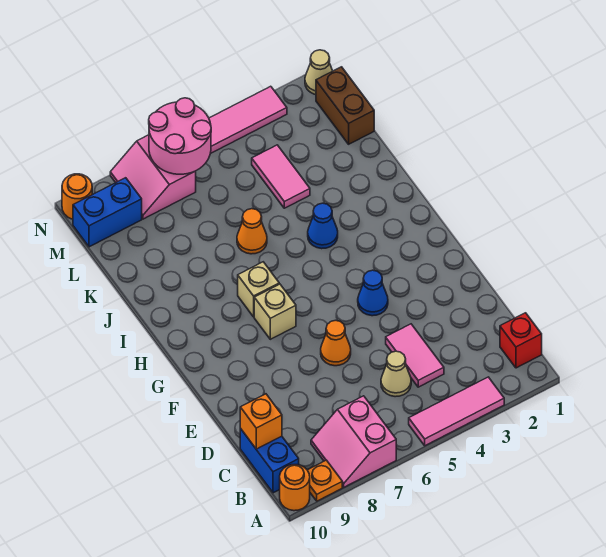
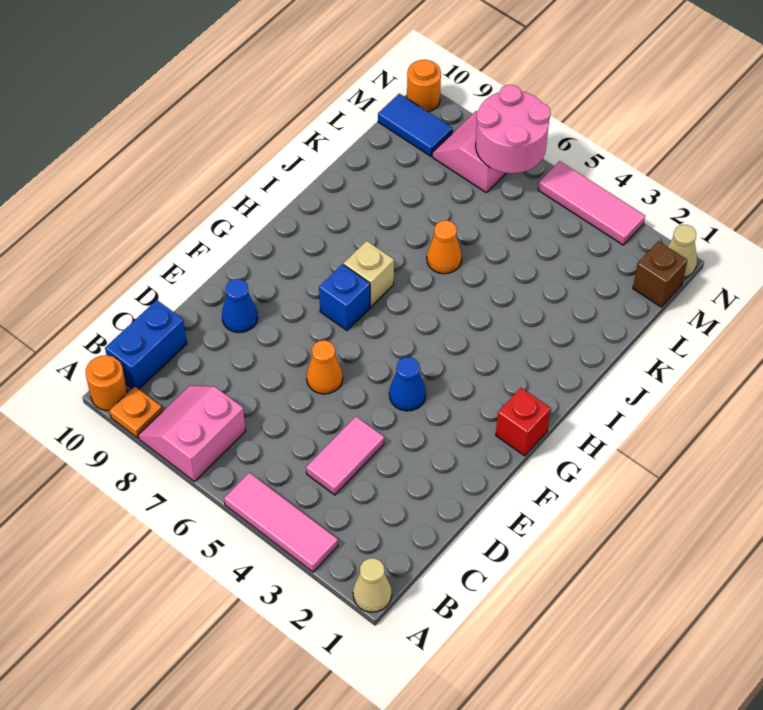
red 1x1 brick [500,313,542,368] -> red 1x1 brick moved to [496,388,550,456]
tan 1x1 cone [381,351,411,397] -> tan 1x1 cone moved to [353,558,392,612]
orange 1x1 brick [240,394,282,449] -> none
tan 1x1 brick [254,284,296,339] -> blue 1x1 brick [319,264,370,330]
blue 1x1 cone [308,203,338,249] -> blue 1x1 cone moved to [222,279,258,333]
pink 1x2 tile [252,145,310,208] -> none
brown 1x2 brick [316,67,374,144] -> brown 1x1 brick [633,241,687,307]
blue 1x2 brick [73,178,142,247] -> blue 1x2 tile [378,94,452,156]

